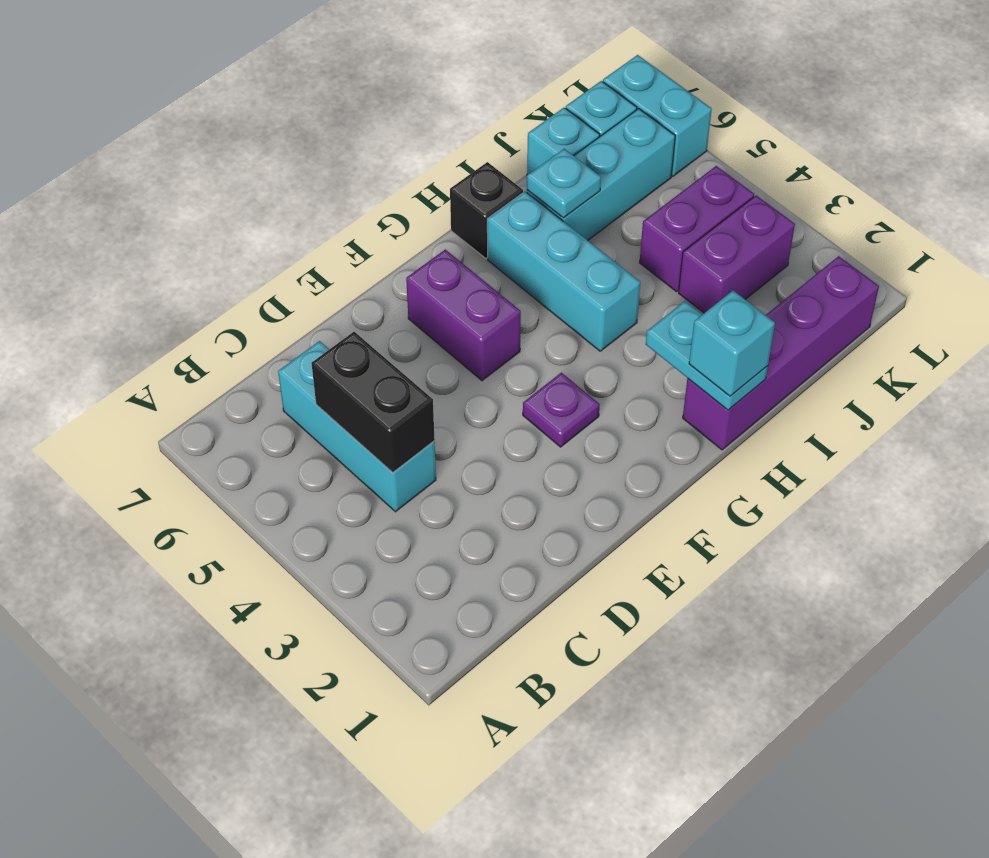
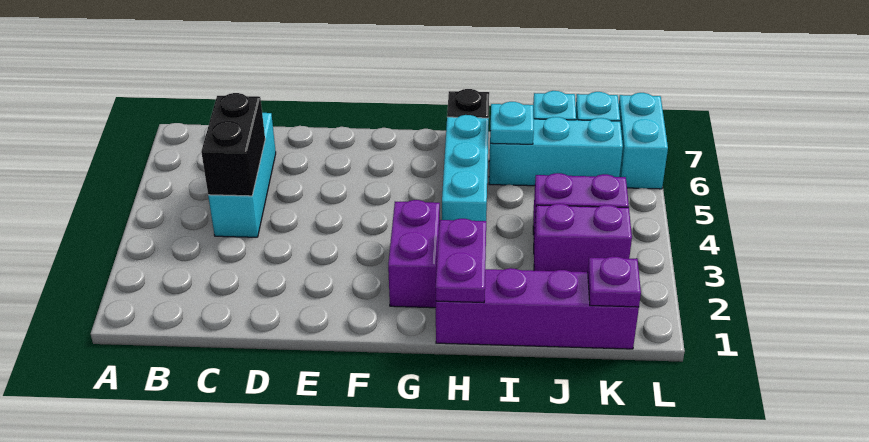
purple 1x1 plate [523,373,600,447] -> purple 1x1 plate moved to [588,256,641,307]
purple 1x2 brick [406,249,521,381] -> purple 1x2 brick moved to [388,200,440,308]
cyan 1x2 plate [646,301,768,410] -> purple 1x2 plate [436,219,486,302]
cyan 1x1 brick [689,291,775,396] -> none

